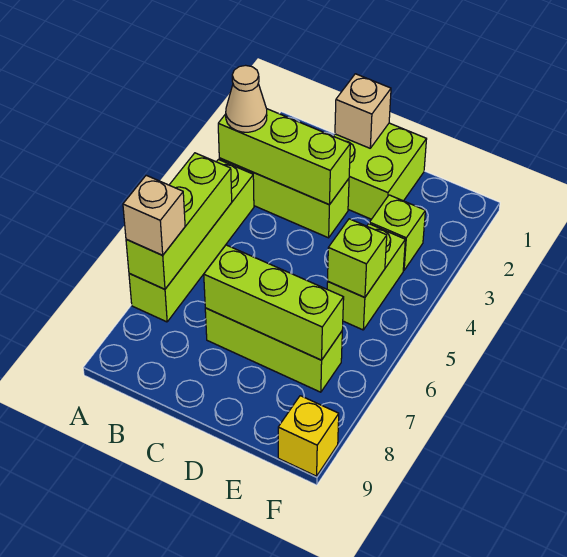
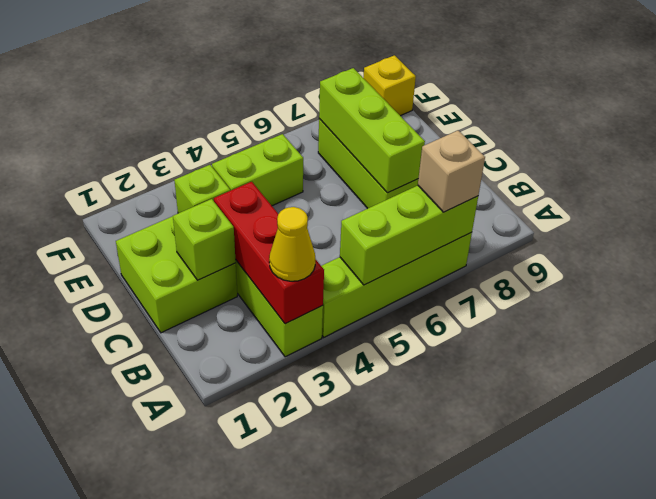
lime 1x3 brick [218,109,350,205] -> red 1x3 brick [214,182,324,324]
tan 1x1 cone [226,65,267,132] -> yellow 1x1 cone [269,207,316,281]
tan 1x1 brick [335,74,391,148] -> none
lime 1x1 brick [328,219,387,298] -> lime 1x1 brick moved to [173,199,236,280]

